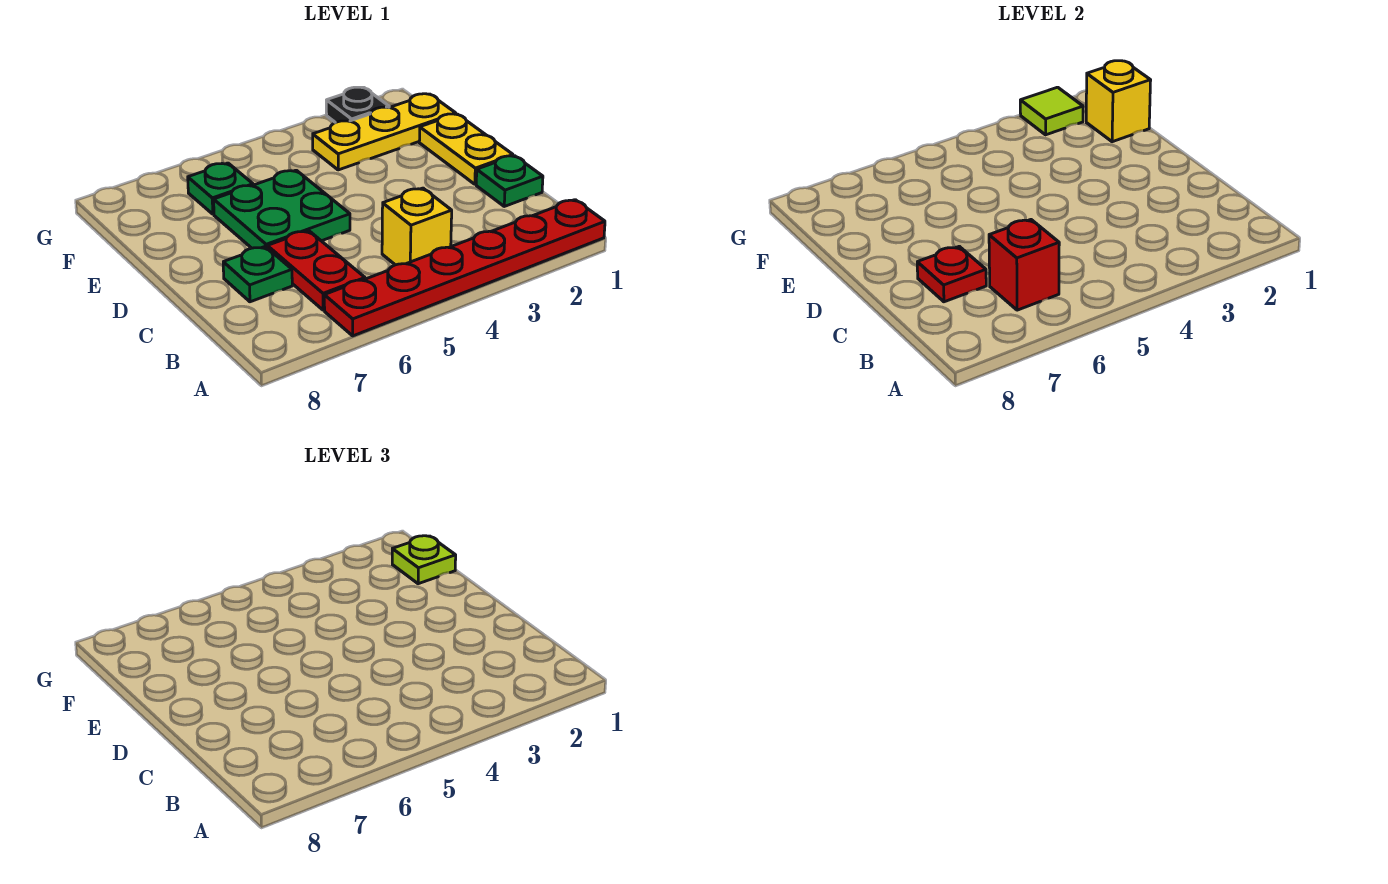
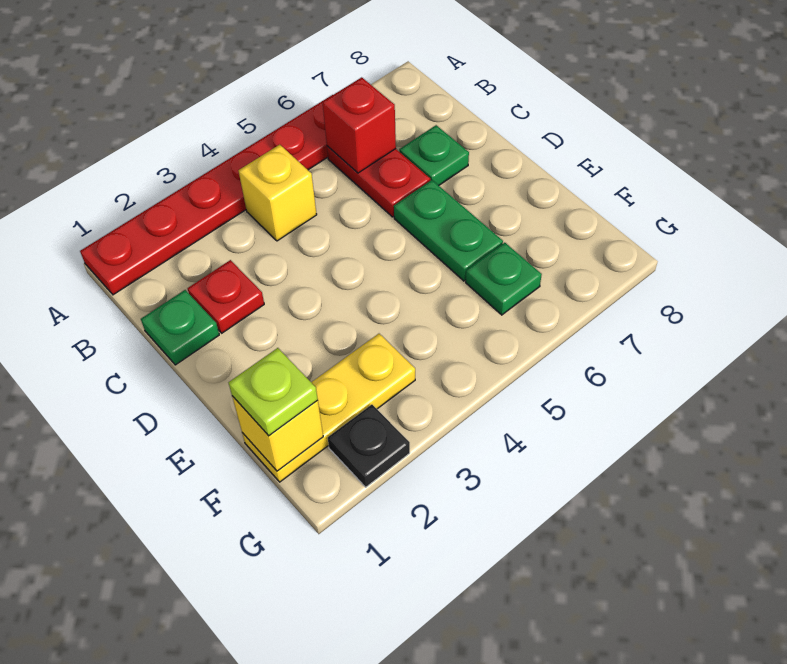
red 1x1 plate [917,246,986,302] -> red 1x1 plate moved to [188,260,264,333]
yellow 1x2 plate [419,114,513,184] -> none
green 2x2 plate [214,170,350,248] -> green 1x2 plate [394,180,503,281]
lime 1x1 tile [1020,87,1083,135] -> none

